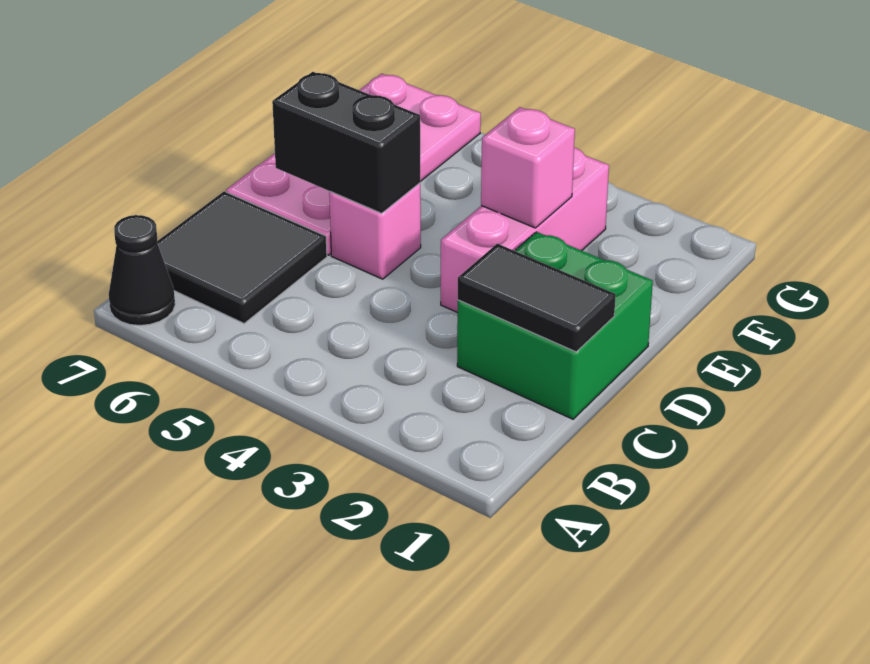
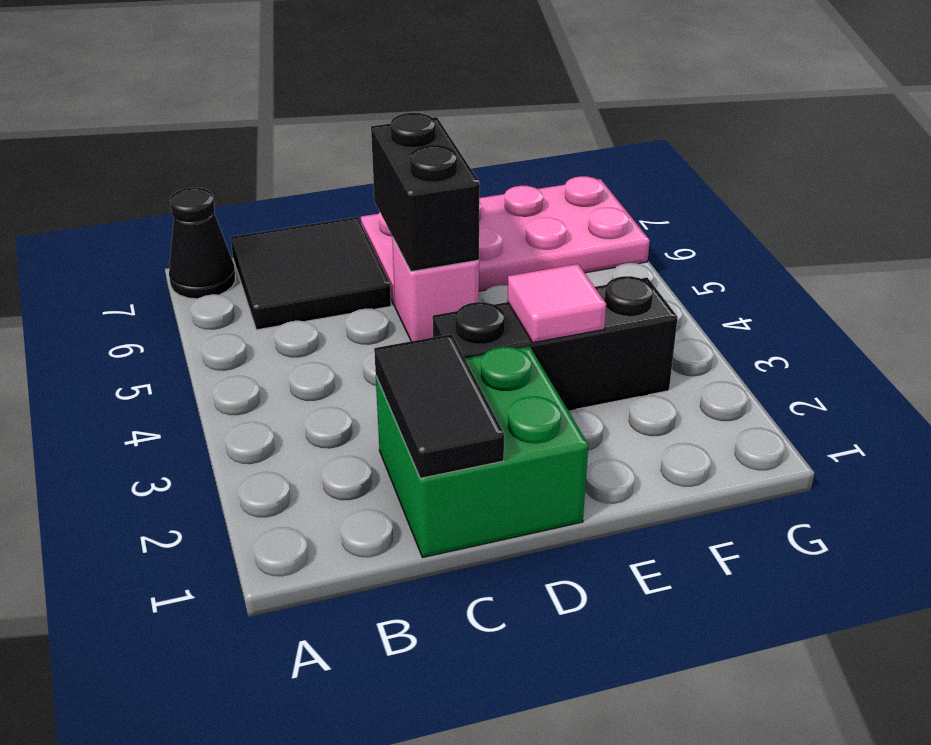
pink 1x3 brick [441,148,609,313] -> black 1x3 brick [433,276,678,411]
pink 1x1 brick [481,107,575,228] -> pink 1x1 tile [507,264,606,343]

